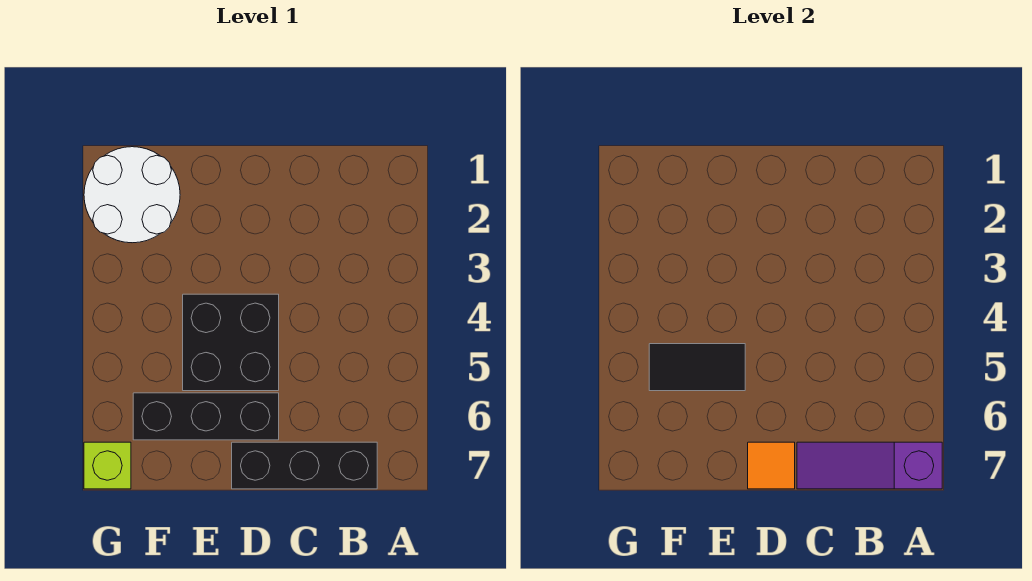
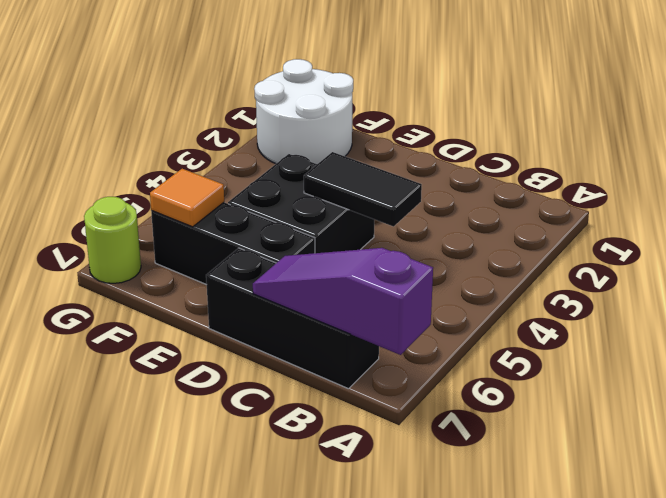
orange 1x1 tile [748,442,795,489] -> orange 1x1 tile moved to [150,169,224,227]
black 1x2 tile [649,344,745,391] -> black 1x2 tile moved to [304,152,422,226]
lime 1x1 brick [84,442,131,489] -> lime 1x1 round brick [84,197,141,283]

